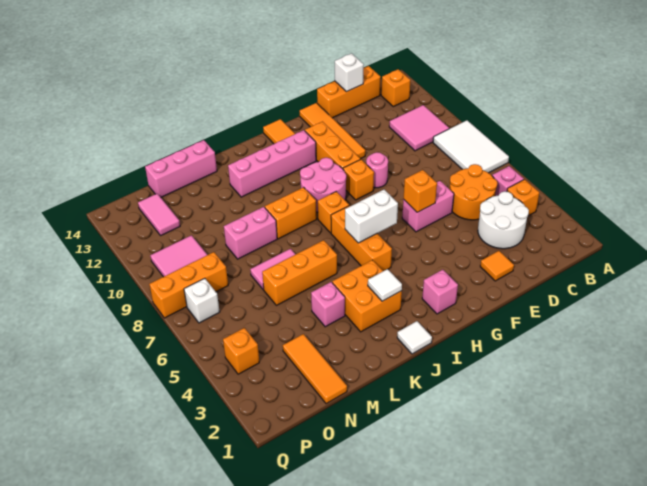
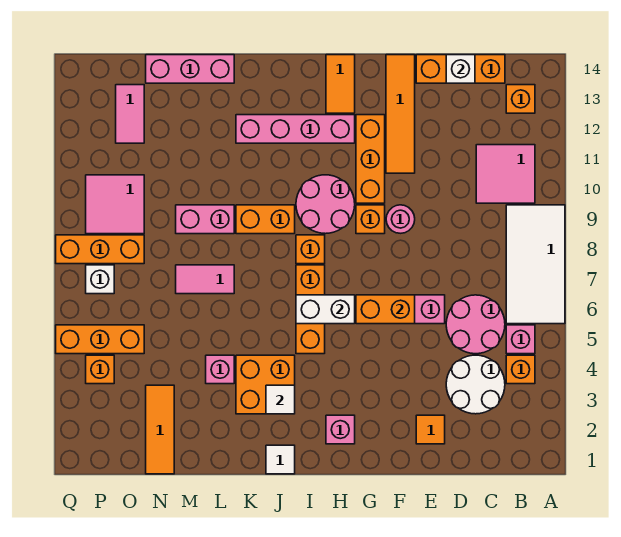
white 2x3 tile [433,120,509,173] -> white 2x4 tile [506,205,565,324]
orange 2x2 round brick [450,164,497,220] -> pink 2x2 round brick [446,295,505,354]
orange 1x1 brick [403,170,437,212] -> orange 1x2 brick [356,295,415,324]
orange 1x3 brick [262,240,337,305] -> orange 1x3 brick moved to [56,325,144,354]

